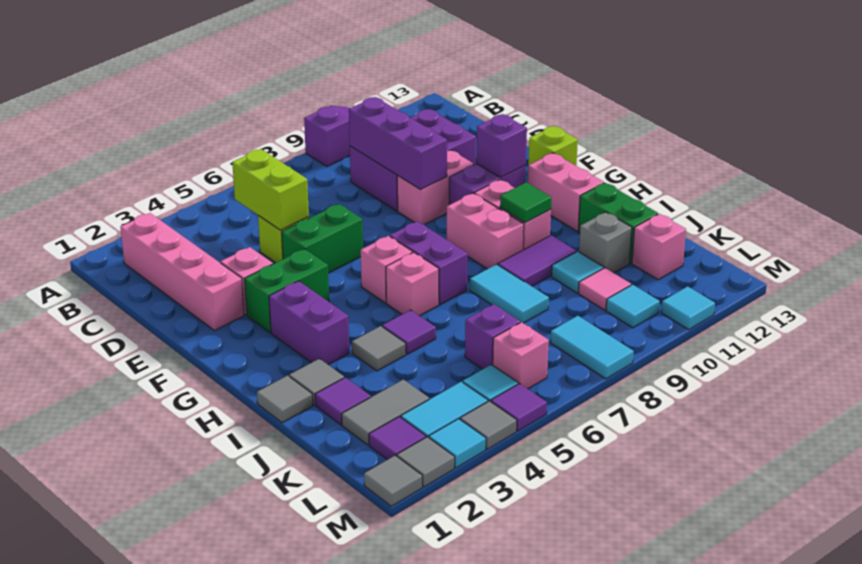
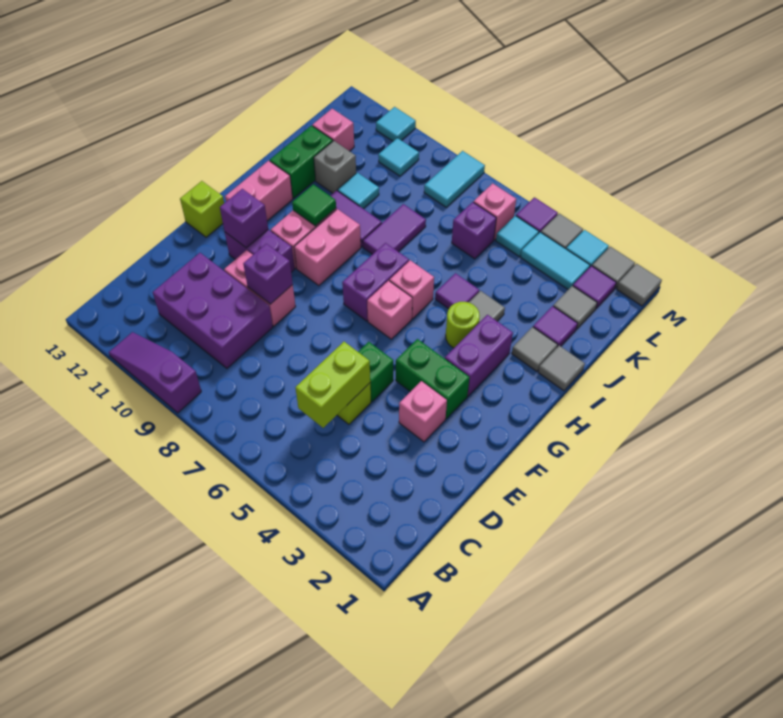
pink 1x4 brick [120,213,244,331] -> none
purple 1x3 brick [349,97,447,190] -> purple 1x1 brick [243,244,293,304]
green 1x2 brick [282,204,363,273] -> green 1x1 brick [358,342,393,402]
none -> lime 1x1 round brick [446,302,480,348]
cyan 1x2 tile [470,264,549,323] -> purple 1x2 tile [363,204,426,254]
grey 1x2 tile [342,380,429,445] -> grey 1x1 tile [553,286,597,329]
pink 1x1 tile [579,268,631,310] -> none

